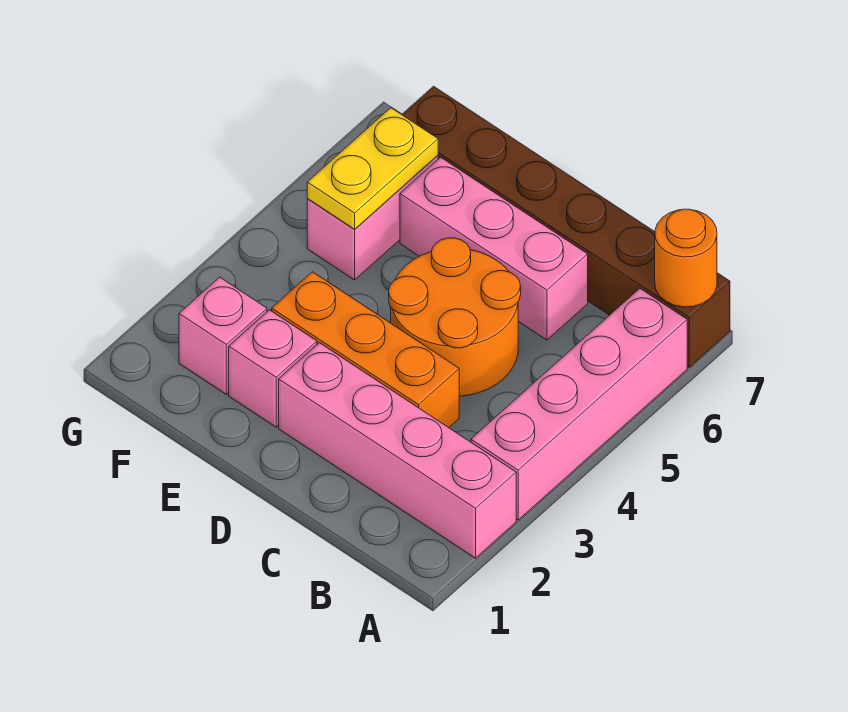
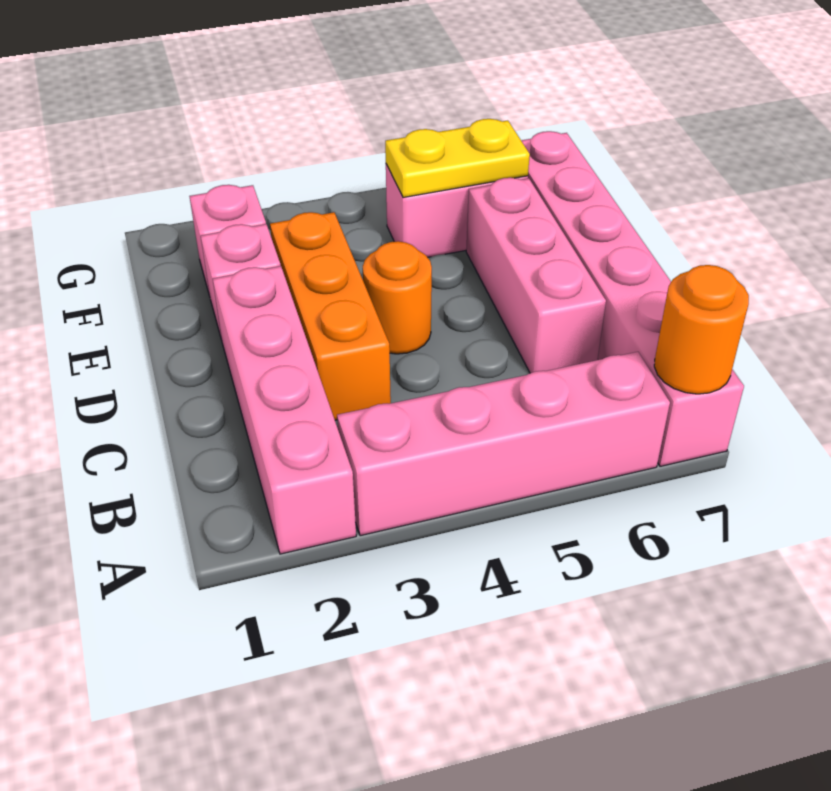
brown 1x6 brick [402,86,730,367] -> pink 1x6 brick [521,131,744,466]
orange 2x2 round brick [389,238,521,396] -> orange 1x1 round brick [363,241,432,354]

